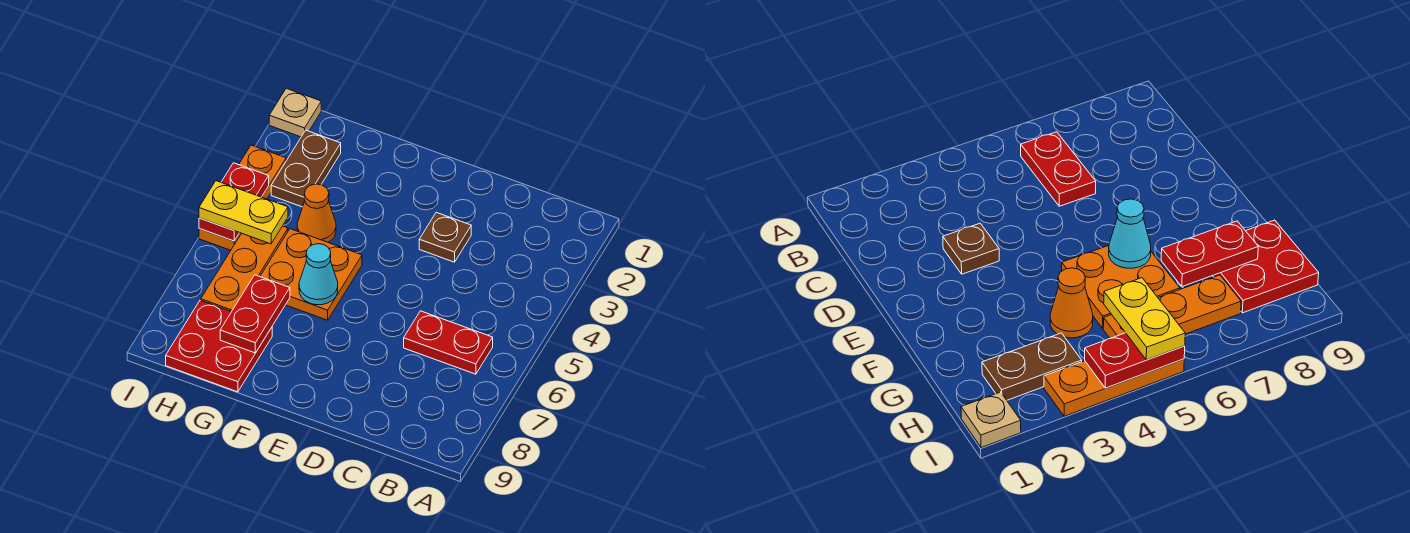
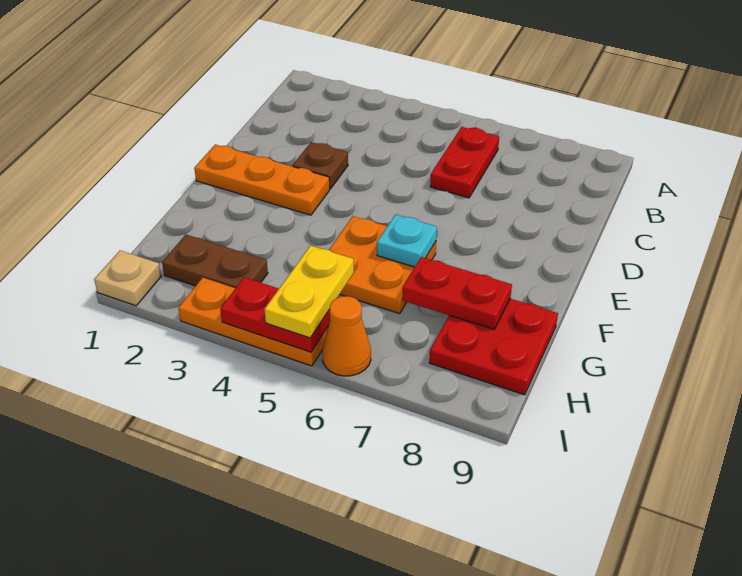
cyan 1x1 cone [299,244,338,305] -> cyan 1x1 plate [377,214,437,267]
orange 1x1 cone [297,184,336,242] -> orange 1x1 cone moved to [322,296,371,376]
orange 1x3 plate [201,226,288,312] -> orange 1x3 plate moved to [194,144,330,215]

